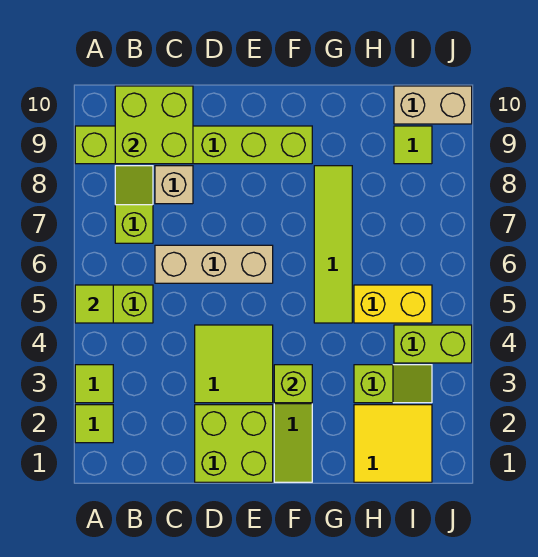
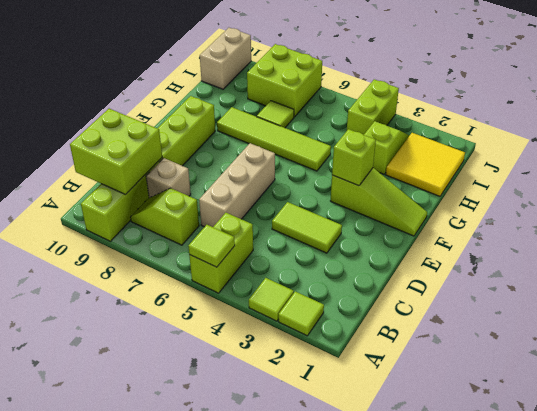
lime 2x2 brick [195,405,273,482] -> lime 2x2 brick moved to [247,44,322,117]
lime 2x2 tile [195,325,273,403] -> lime 1x2 tile [272,202,342,253]
yellow 1x2 brick [354,285,432,323] -> none
lime 1x1 tile [394,126,432,164] -> lime 1x1 tile moved to [257,101,294,128]

